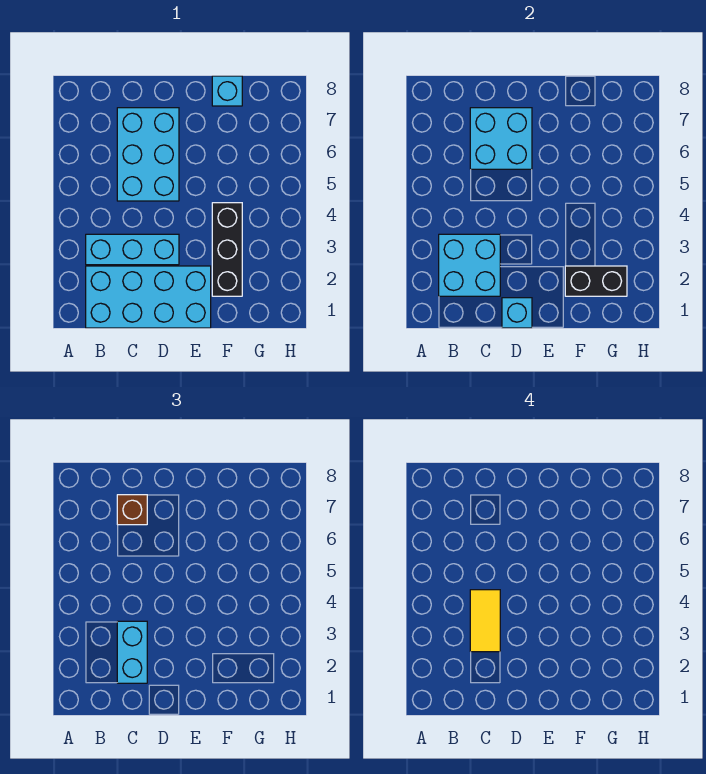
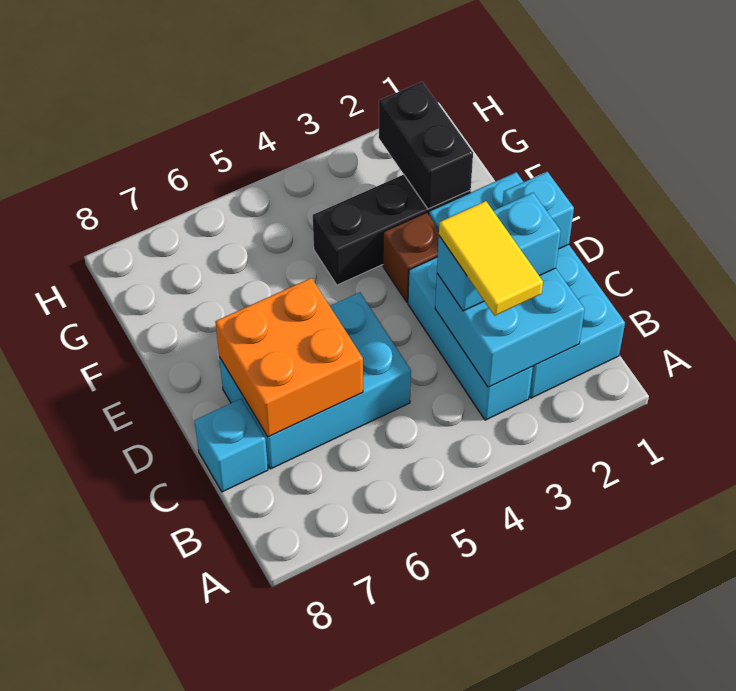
yellow 1x2 tile [470,590,500,652] -> yellow 1x2 tile turned to [439,201,543,316]
cyan 2x2 brick [470,108,532,169] -> orange 2x2 brick [215,278,363,437]
brown 1x1 brick [117,495,147,525] -> brown 1x1 brick moved to [383,212,439,302]
cyan 1x1 brick [212,76,242,106] -> cyan 1x1 brick moved to [194,399,268,492]

